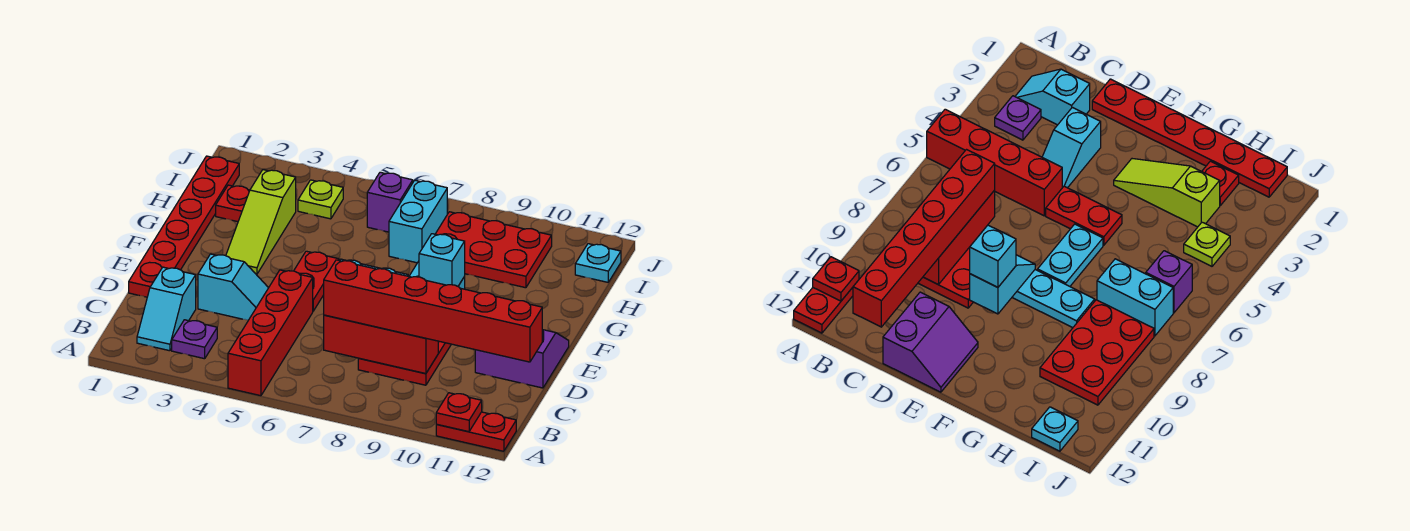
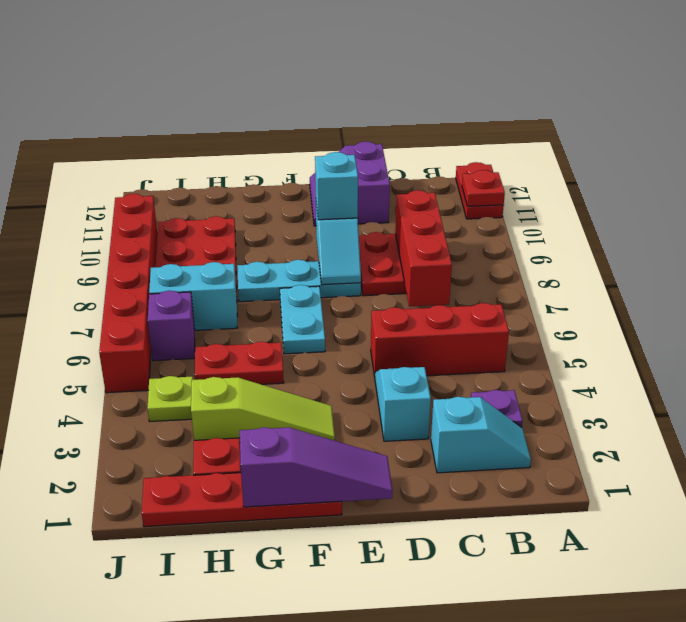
red 1x4 brick [228,270,313,396] -> red 1x3 brick [371,303,509,376]
red 1x6 brick [324,260,542,362] -> red 1x6 brick moved to [99,194,157,393]
red 1x6 plate [129,156,239,297] -> red 1x4 plate [142,473,342,527]
none -> purple 1x3 slope [240,427,392,507]
red 1x2 plate [294,251,339,311] -> red 1x2 plate moved to [195,342,284,384]
cyan 1x1 plate [575,244,621,282] -> none

